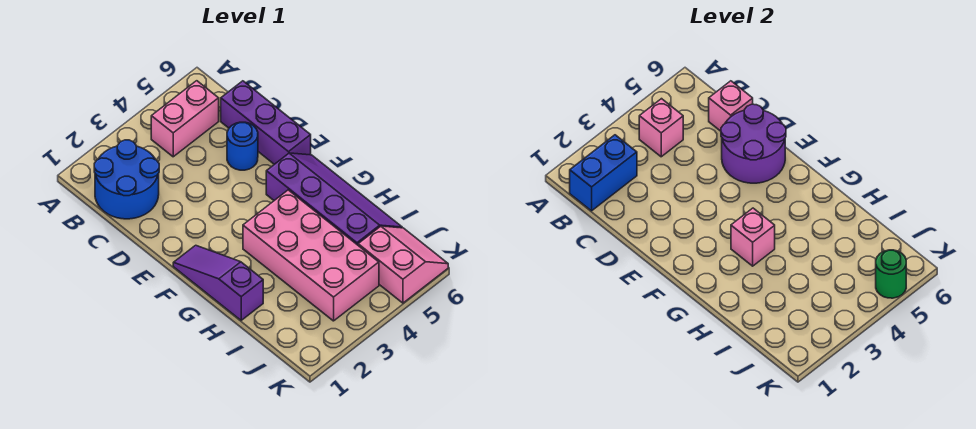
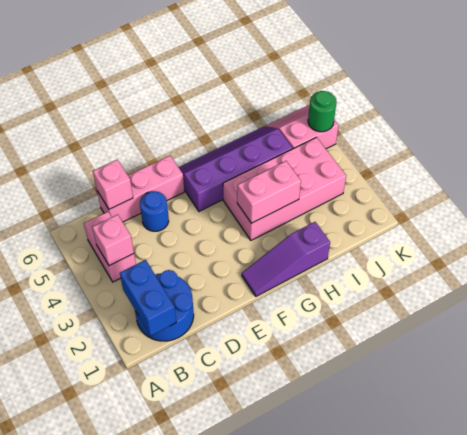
purple 1x3 brick [221,81,311,164] -> pink 1x3 brick [97,156,184,222]
purple 2x2 round brick [721,104,786,183] -> none
pink 1x1 brick [731,208,775,266] -> pink 1x2 brick [237,161,301,223]

